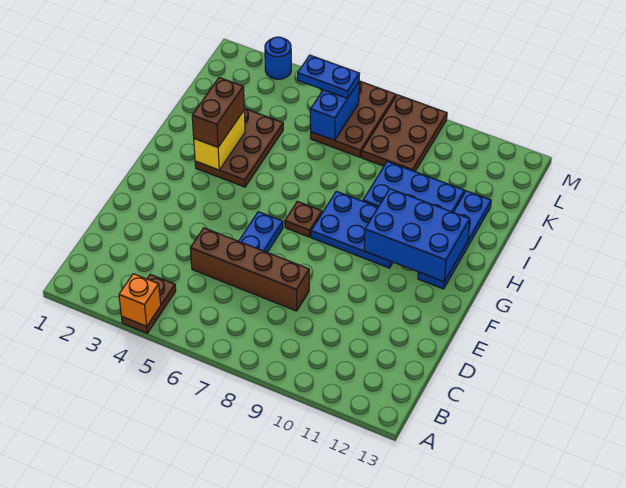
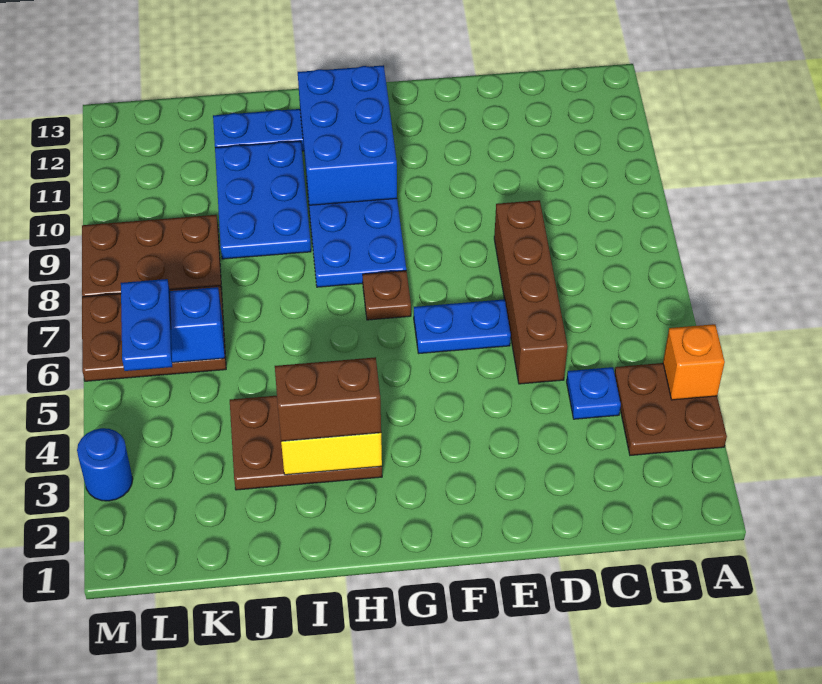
brown 1x2 plate [122,274,176,333] -> brown 2x2 plate [614,363,727,455]
none -> blue 1x1 plate [567,367,621,419]

